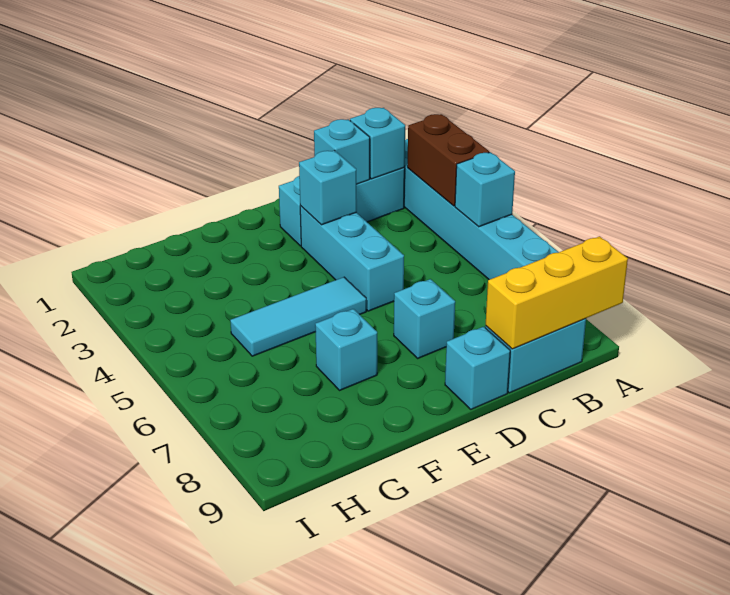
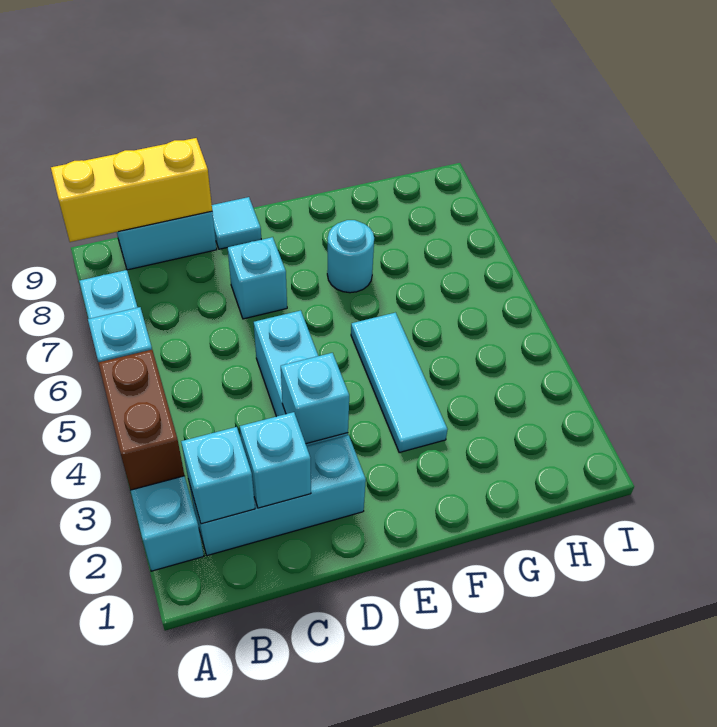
cyan 1x1 brick [445,327,510,409] -> cyan 1x1 tile [212,197,261,249]
cyan 1x3 tile [230,277,366,356] -> cyan 1x3 tile turned to [351,313,448,453]
cyan 1x1 brick [315,309,377,390] -> cyan 1x1 round brick [327,220,374,293]

